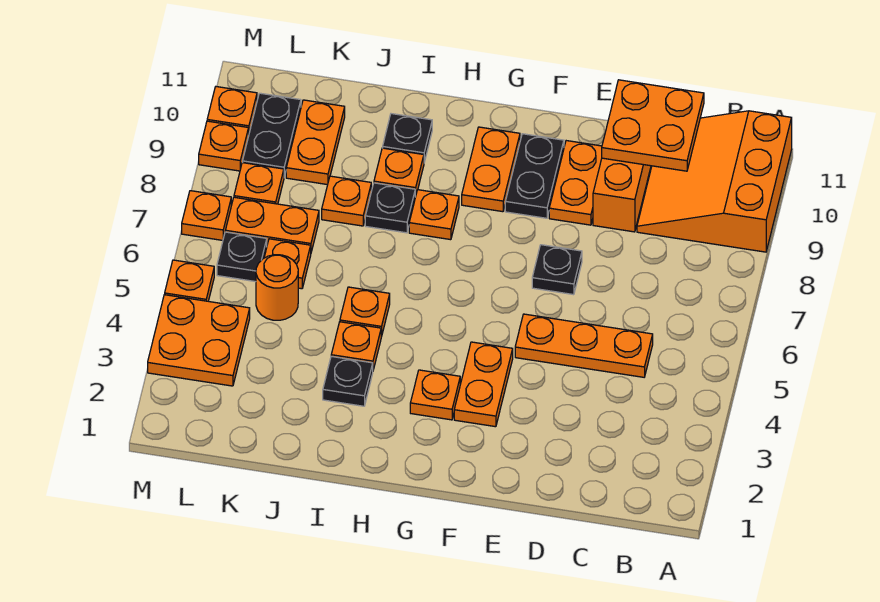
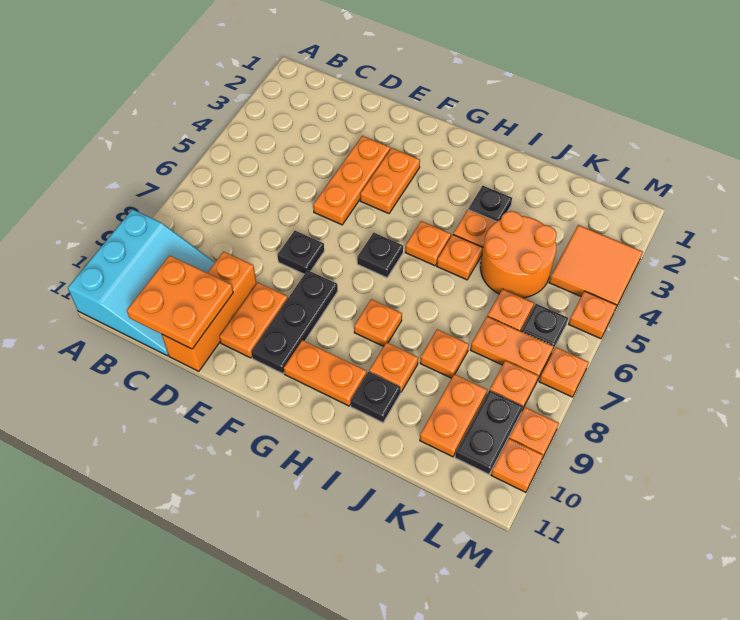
orange 3x3 slope [637,111,792,252] -> cyan 3x3 slope [68,209,215,356]
orange 1x3 plate [515,314,653,377] -> orange 1x3 plate turned to [313,136,390,225]
black 1x2 plate [505,134,564,218] -> black 1x3 plate [251,270,338,374]
orange 1x1 plate [410,370,460,420] -> orange 1x1 plate moved to [405,221,451,266]
orange 1x2 plate [462,127,520,212] -> orange 1x2 plate turned to [284,340,367,406]
black 1x1 plate [365,183,415,233] -> black 1x1 plate moved to [357,233,403,278]
orange 1x1 round brick [256,255,298,320] -> orange 2x2 round brick [480,211,557,298]
orange 2x2 plate [148,295,250,386] -> orange 2x2 tile [549,225,643,307]

